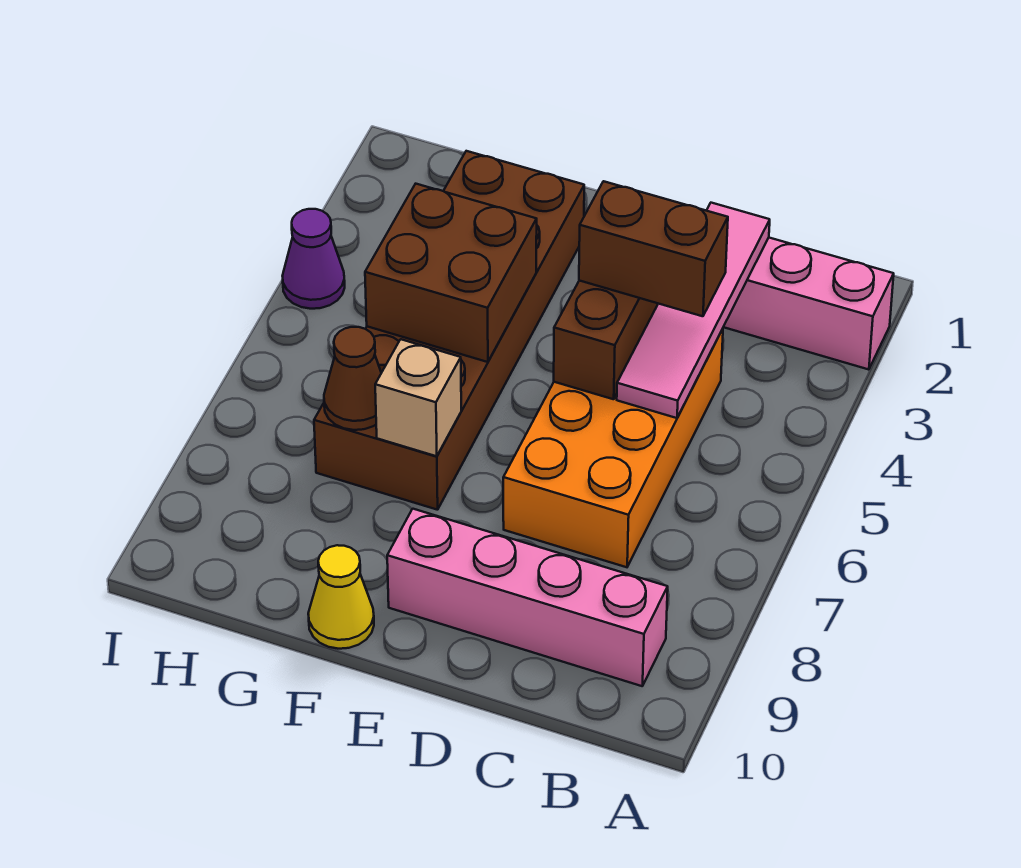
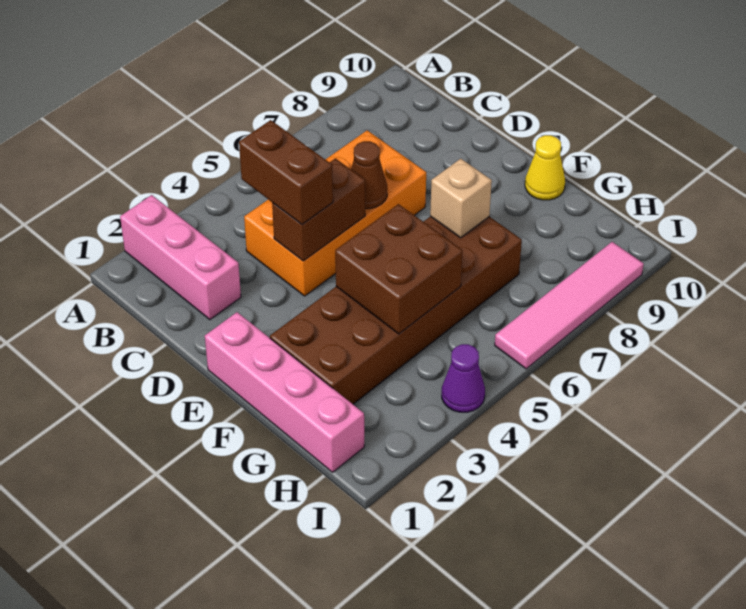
pink 1x4 brick [387,509,668,686] -> pink 1x4 brick moved to [205,312,364,472]
pink 1x4 tile [617,203,770,418] -> pink 1x4 tile moved to [495,242,644,369]
brown 1x1 cone [324,327,381,430] -> brown 1x1 cone moved to [351,141,387,209]

